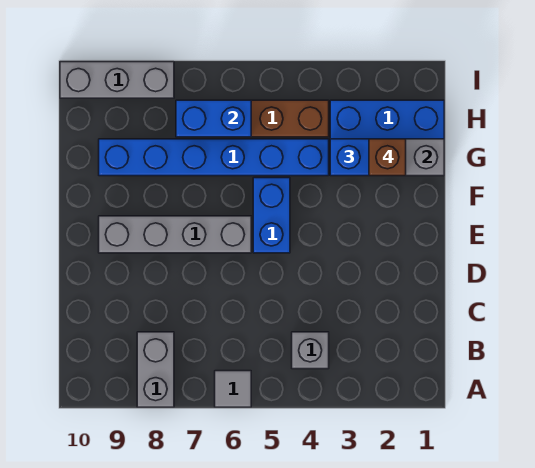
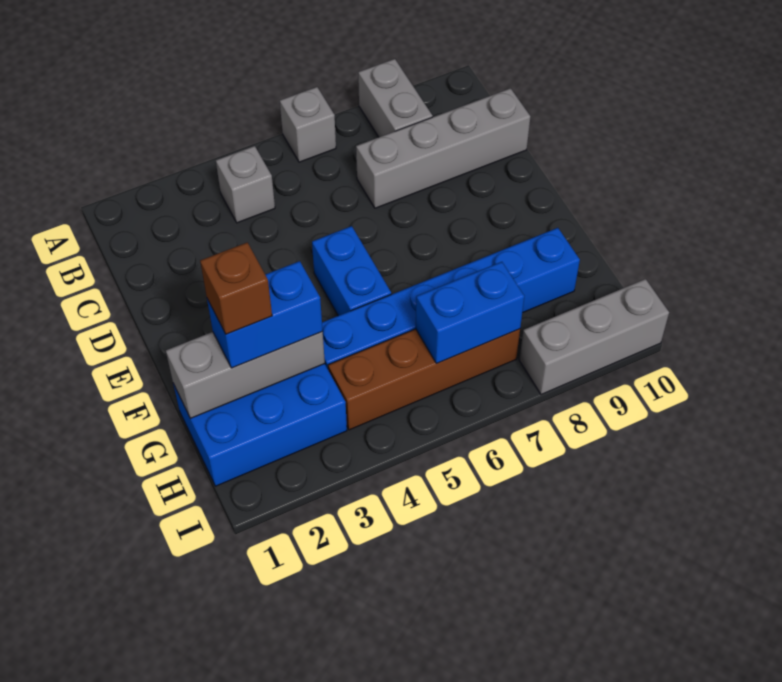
grey 1x1 tile [215,371,251,407] -> grey 1x1 brick [280,87,336,162]
grey 1x4 brick [99,216,251,253] -> grey 1x4 brick moved to [356,88,530,208]

